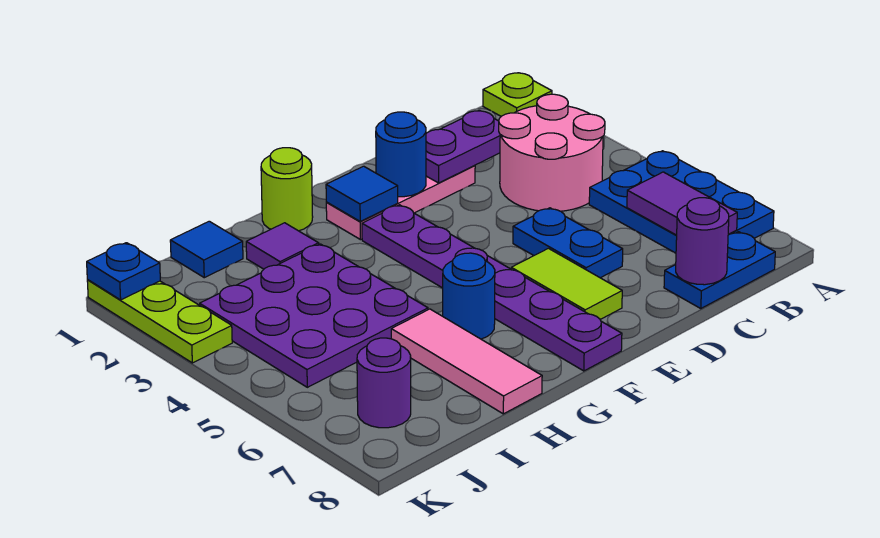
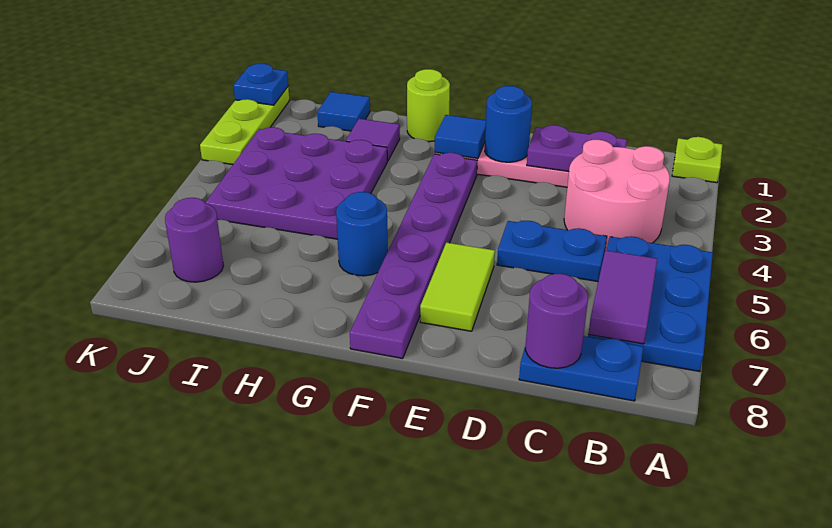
blue 1x2 plate [513,208,623,278] -> blue 1x2 plate turned to [497,221,607,282]
pink 1x3 tile [391,309,542,414] -> none

